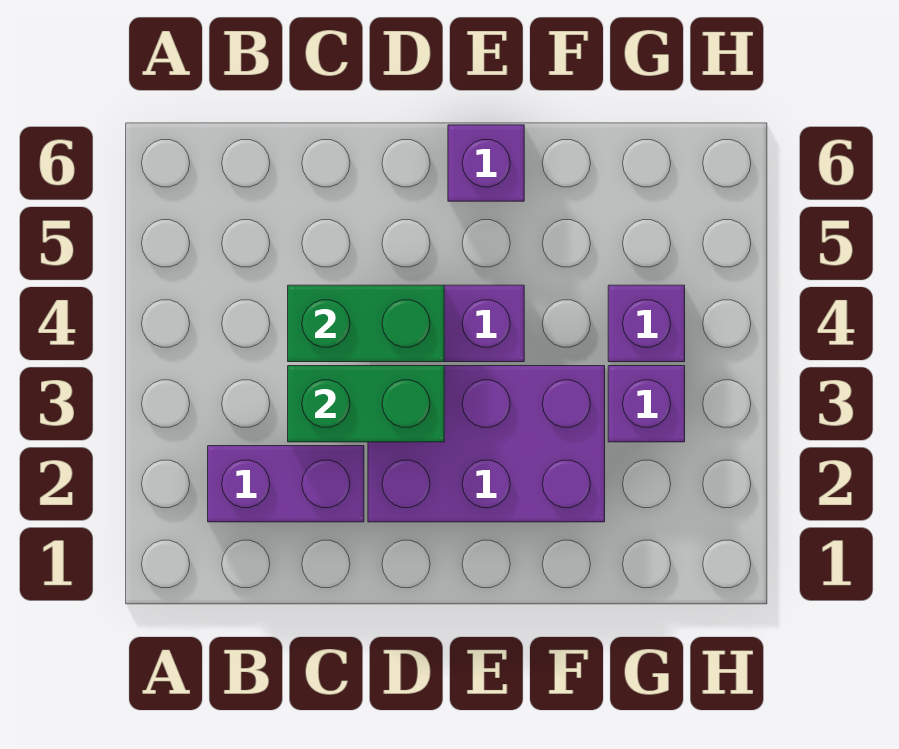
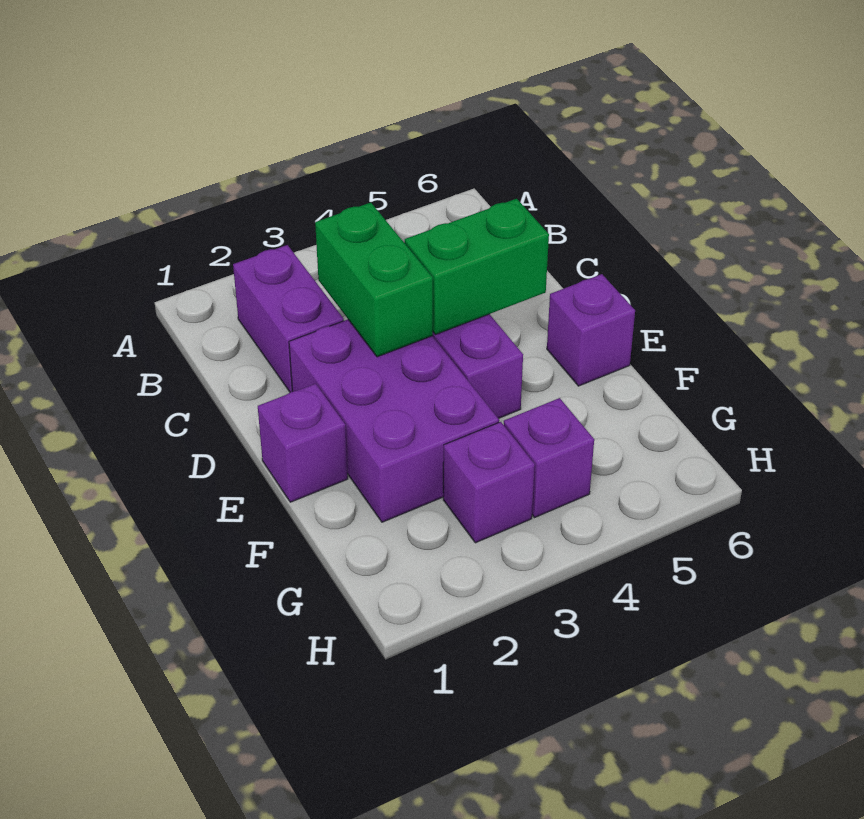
green 1x2 brick [288,285,444,362] -> green 1x2 brick turned to [405,199,549,334]
none -> purple 1x1 brick [258,384,348,502]

